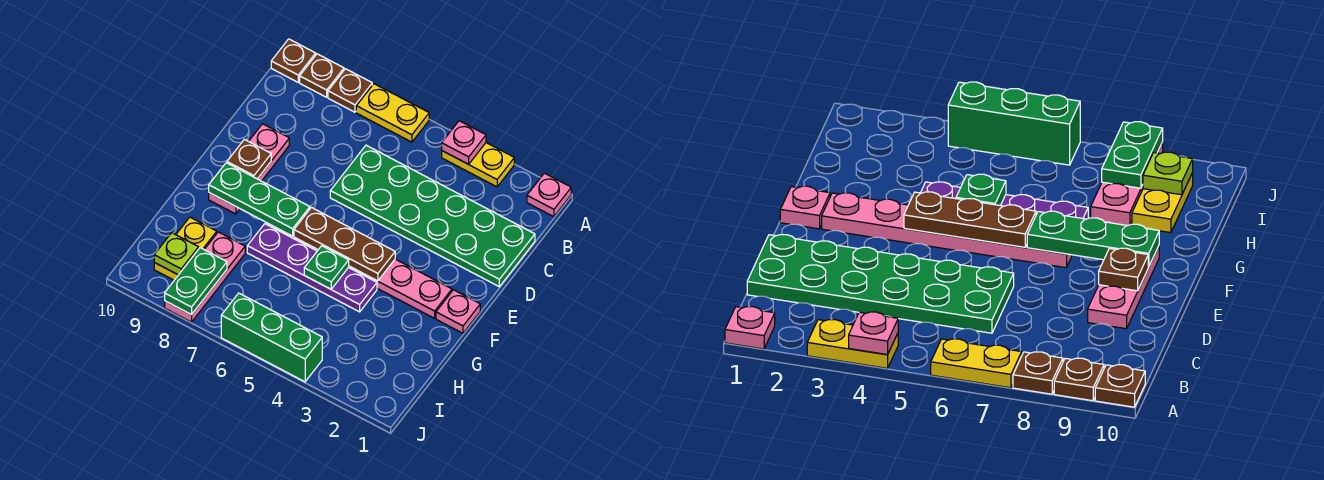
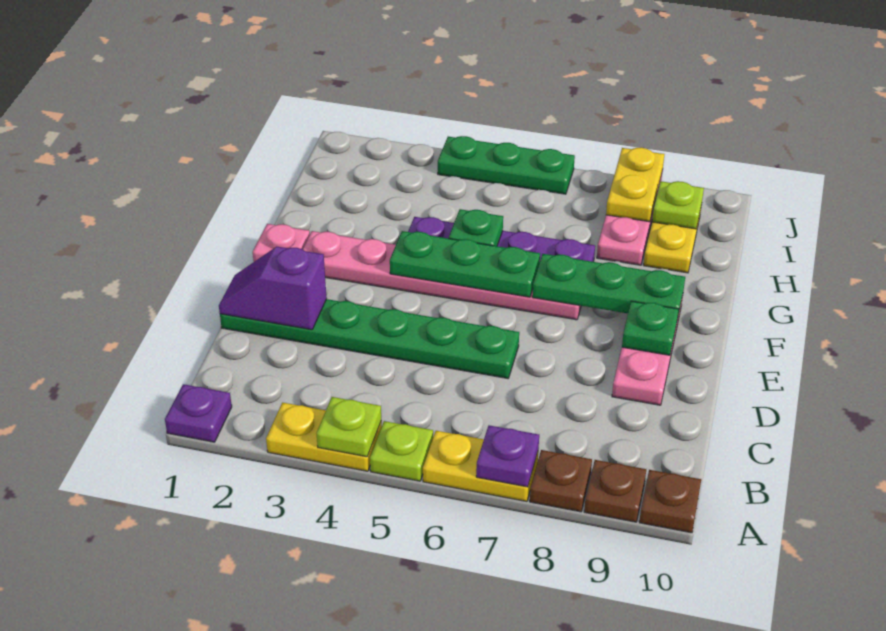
pink 1x1 plate [527,173,571,217] -> purple 1x1 plate [165,384,232,442]
pink 1x1 plate [442,121,486,164] -> lime 1x1 plate [317,397,381,457]
none -> lime 1x1 plate [370,421,433,481]
none -> purple 1x1 plate [476,425,539,487]
green 2x6 plate [330,145,535,287] -> green 1x6 plate [220,299,519,378]
none -> purple 1x2 slope [219,247,327,330]
brown 1x1 plate [227,139,271,179] -> green 1x1 plate [622,301,679,355]
brown 1x3 plate [294,208,395,281] -> green 1x3 plate [390,231,540,297]
green 1x2 plate [165,248,227,315] -> yellow 1x2 plate [606,148,664,222]
green 1x3 brick [221,293,322,382] -> green 1x3 plate [438,136,575,194]

